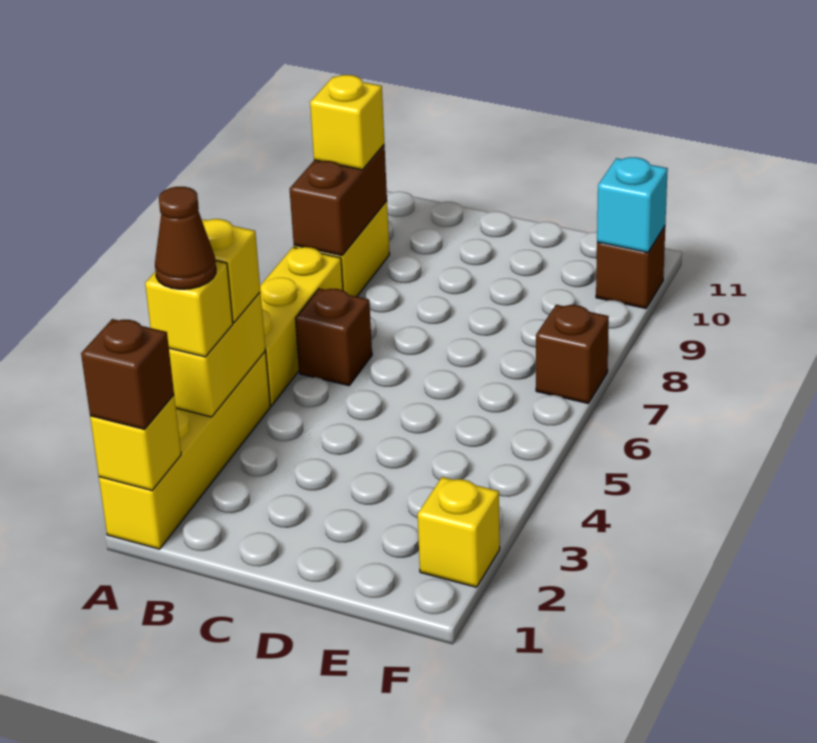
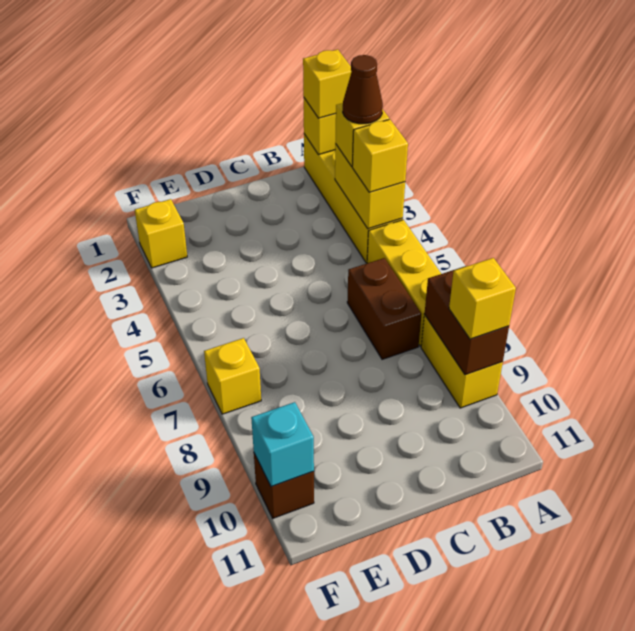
brown 1x1 brick [81,319,174,429] -> yellow 1x1 brick [303,49,351,118]
brown 1x1 brick [295,288,372,386] -> brown 1x2 brick [347,258,422,359]
brown 1x1 brick [536,305,609,403] -> yellow 1x1 brick [204,338,261,414]

